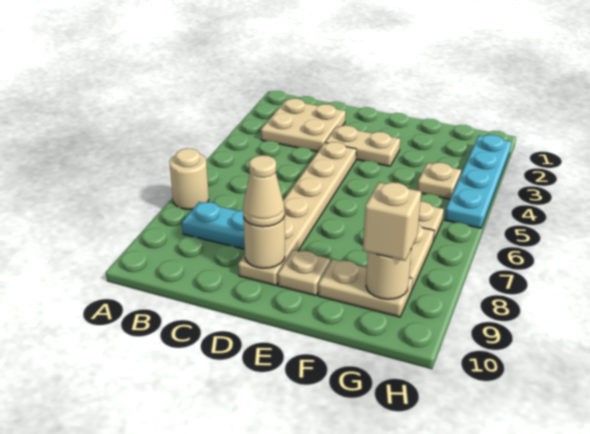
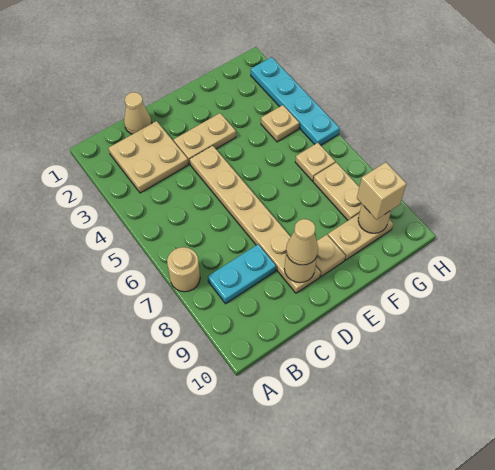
none -> tan 1x1 cone [124,92,152,134]

